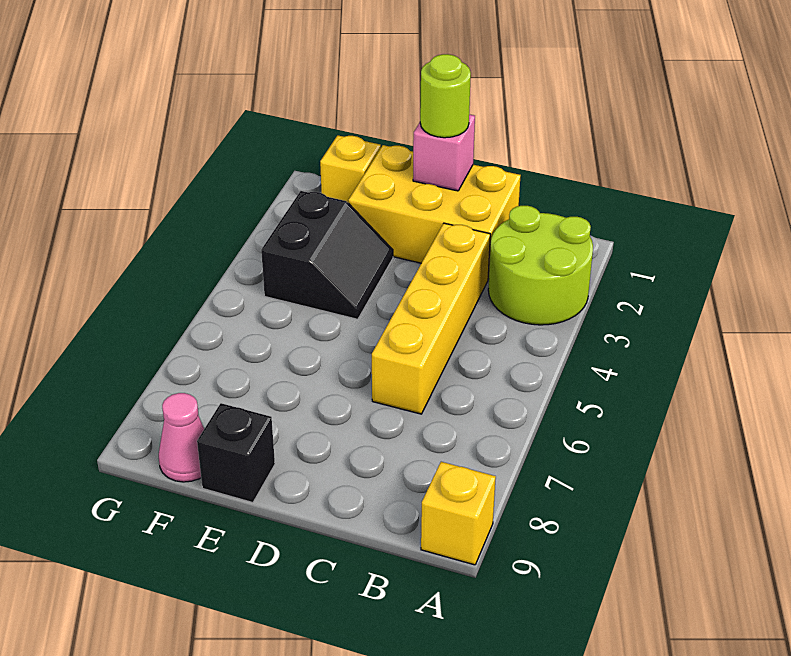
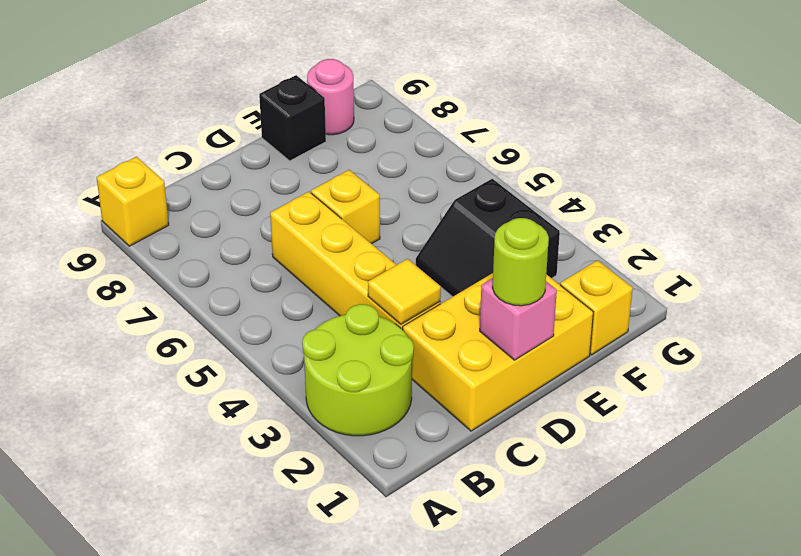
none -> yellow 1x1 tile [368,259,441,324]
none -> yellow 1x1 brick [311,170,380,244]
pink 1x1 cone [159,393,204,482] -> pink 1x1 round brick [307,59,354,135]

